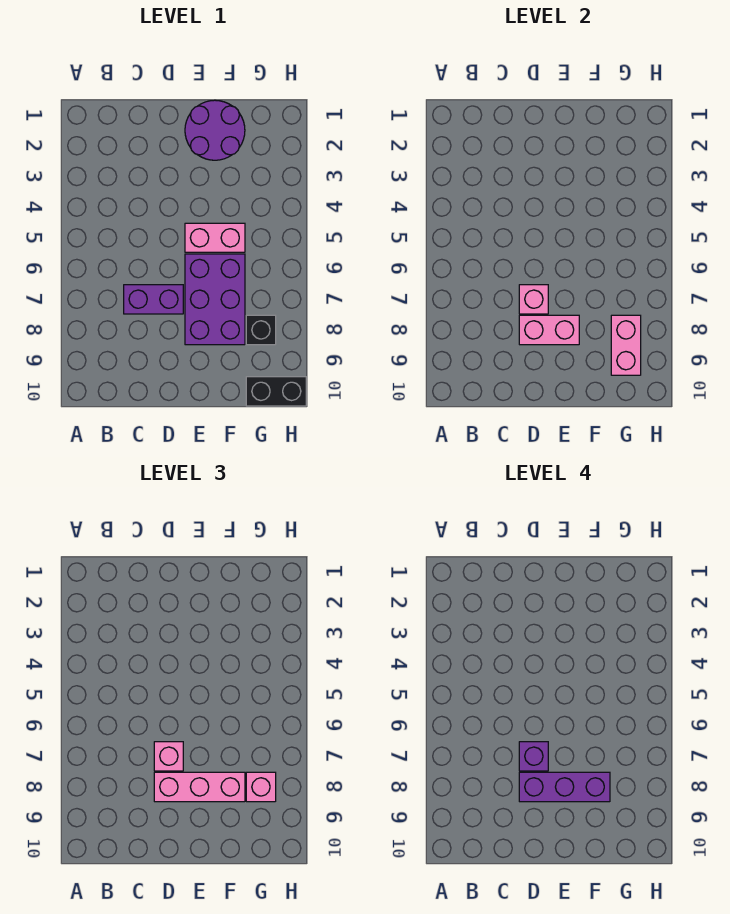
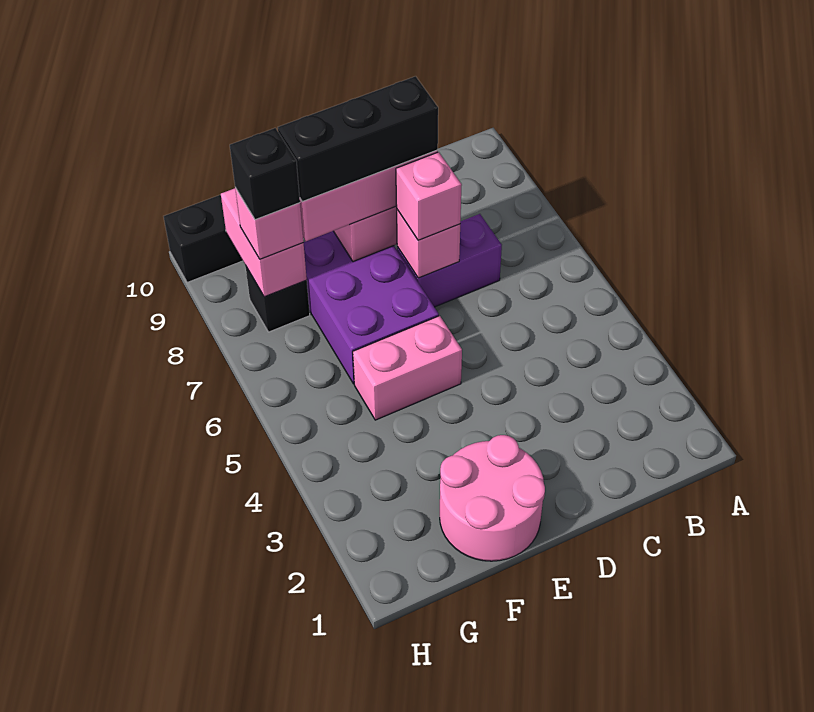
purple 1x1 brick [519,742,548,771] -> none
purple 1x3 brick [519,772,610,802] -> black 1x3 brick [278,76,438,202]
purple 2x2 round brick [185,100,245,160] -> pink 2x2 round brick [440,435,545,561]
none -> black 1x1 brick [230,128,300,220]

